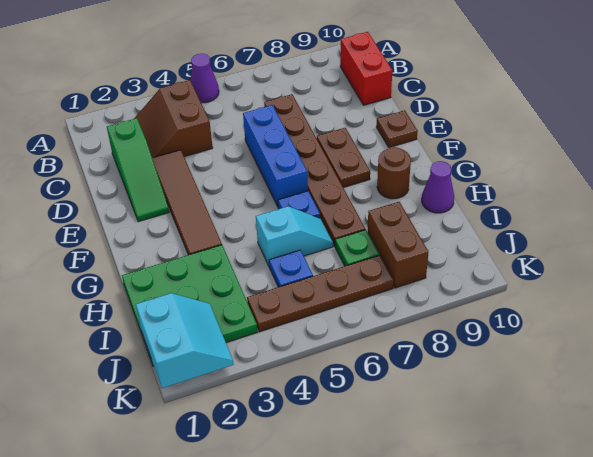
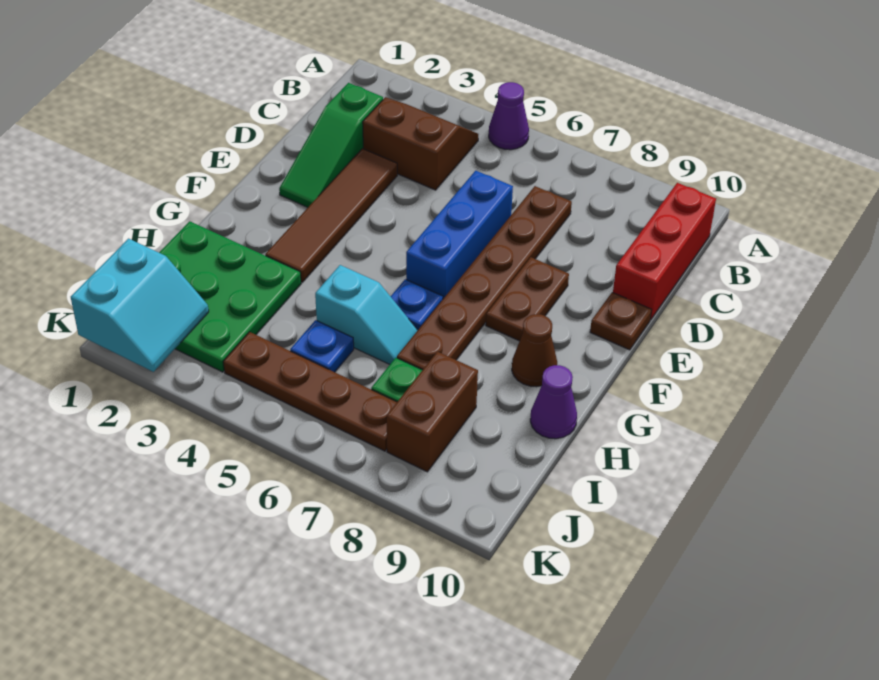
brown 2x2 slope [134,80,213,158] -> brown 2x2 slope turned to [363,97,478,190]
red 1x2 brick [340,32,392,105] -> red 1x3 brick [613,183,716,320]
brown 1x1 round brick [377,147,411,199] -> brown 1x1 cone [512,314,557,387]

